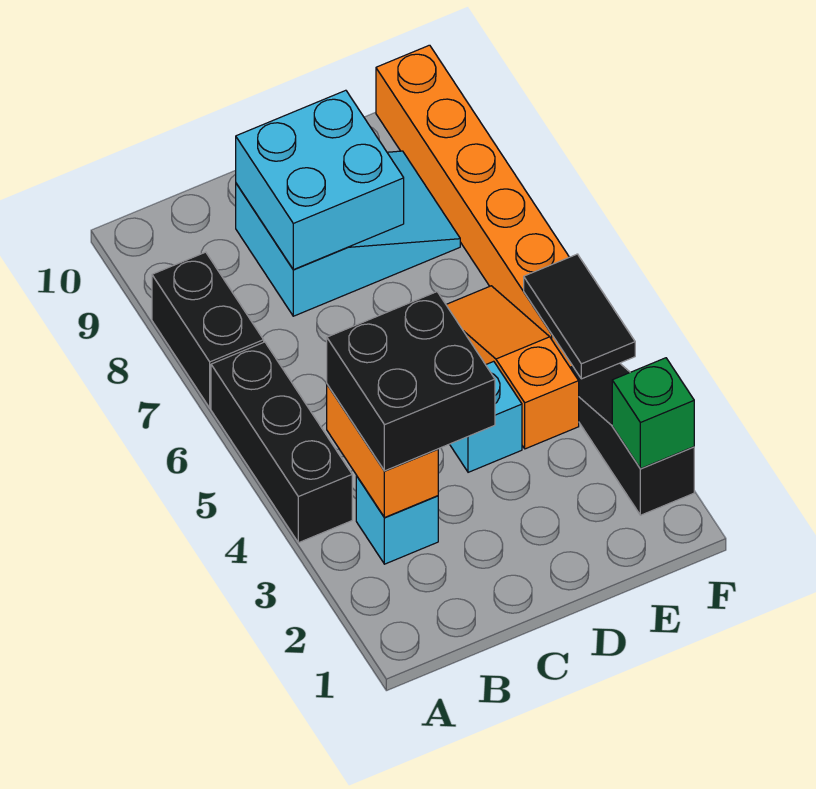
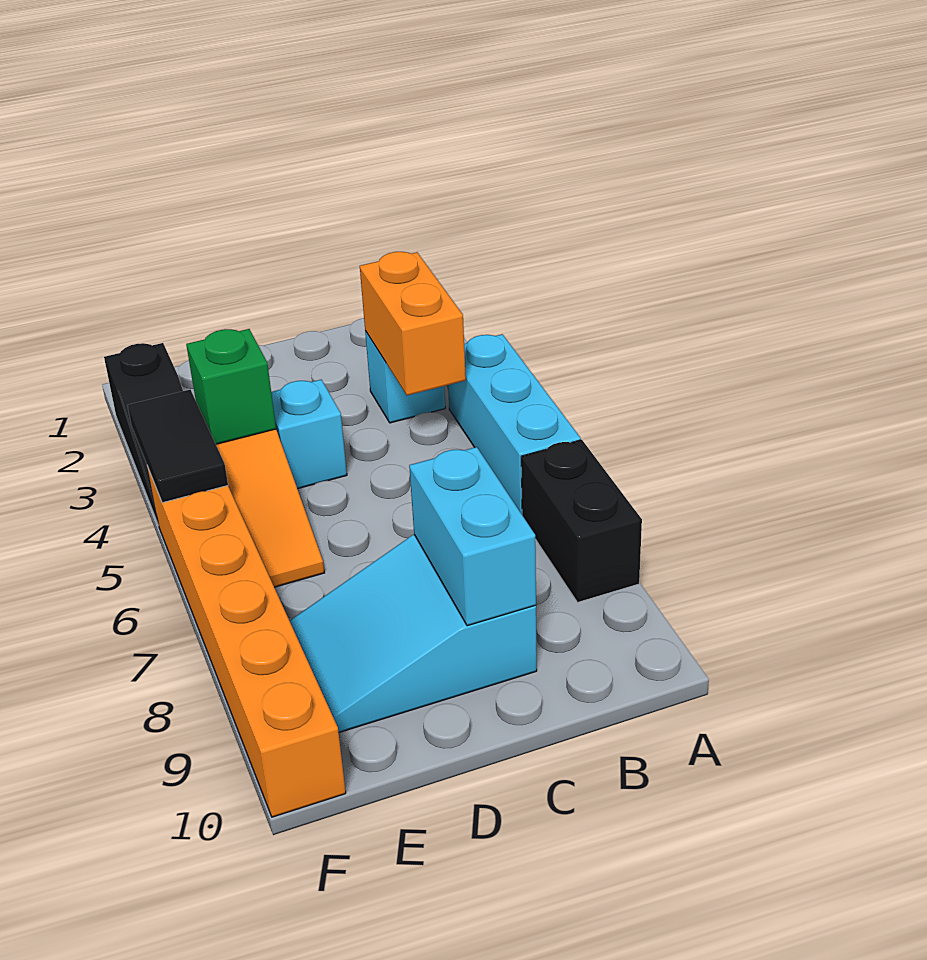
black 1x3 brick [211,342,352,543] -> cyan 1x3 brick [448,334,581,514]
black 2x2 brick [327,292,495,471] -> none
cyan 2x2 brick [236,90,404,270] -> cyan 1x2 brick [409,447,536,626]
green 1x1 brick [612,358,694,469] -> green 1x1 brick moved to [186,329,276,444]

